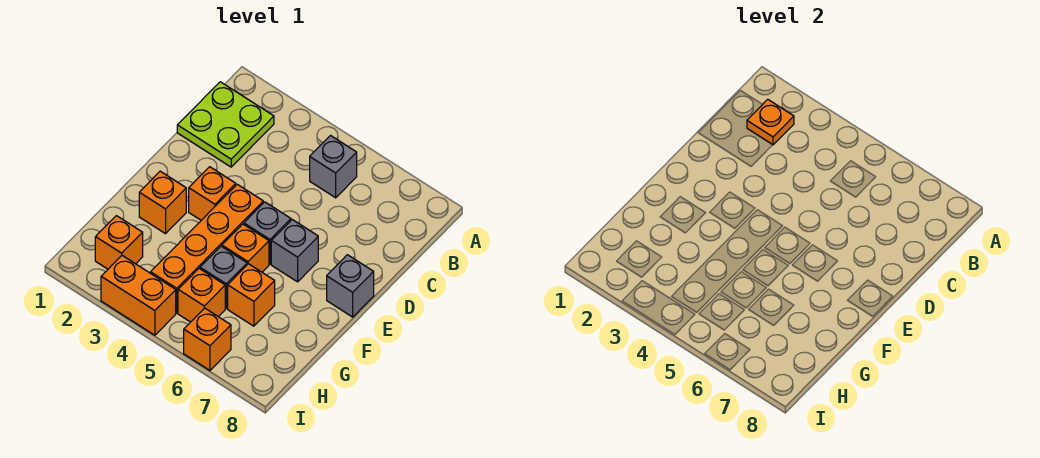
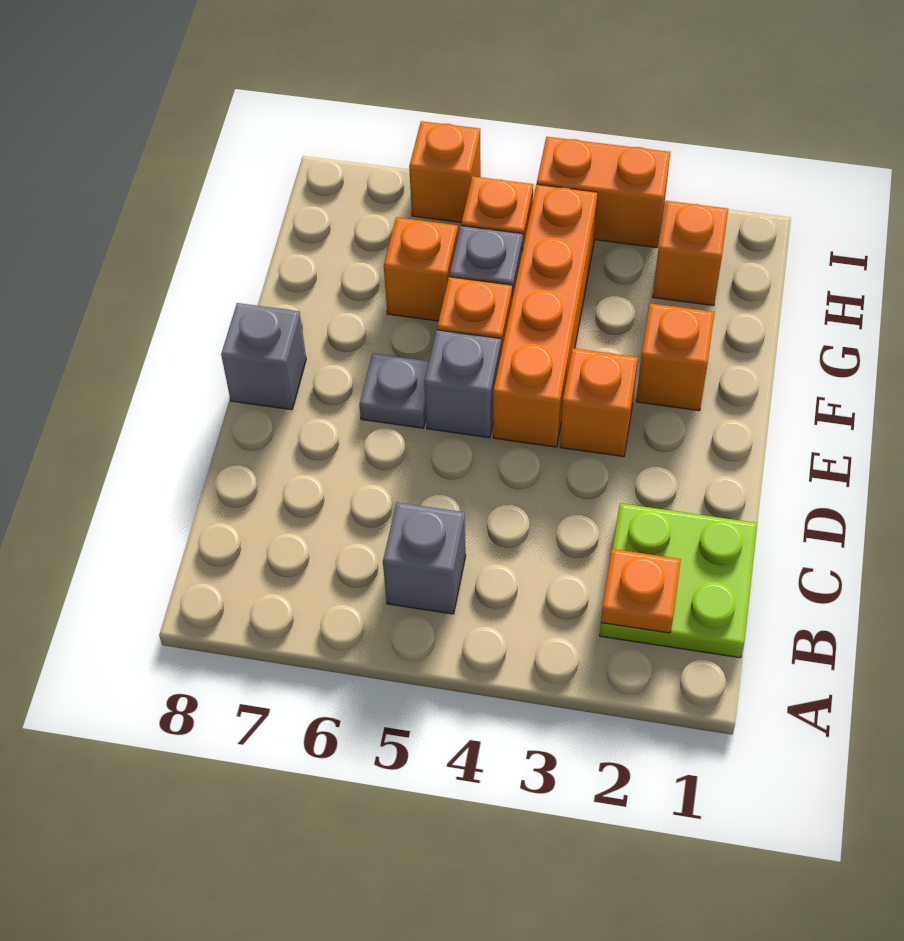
grey 1x1 brick [271,220,318,282] -> grey 1x1 plate [359,353,429,428]

